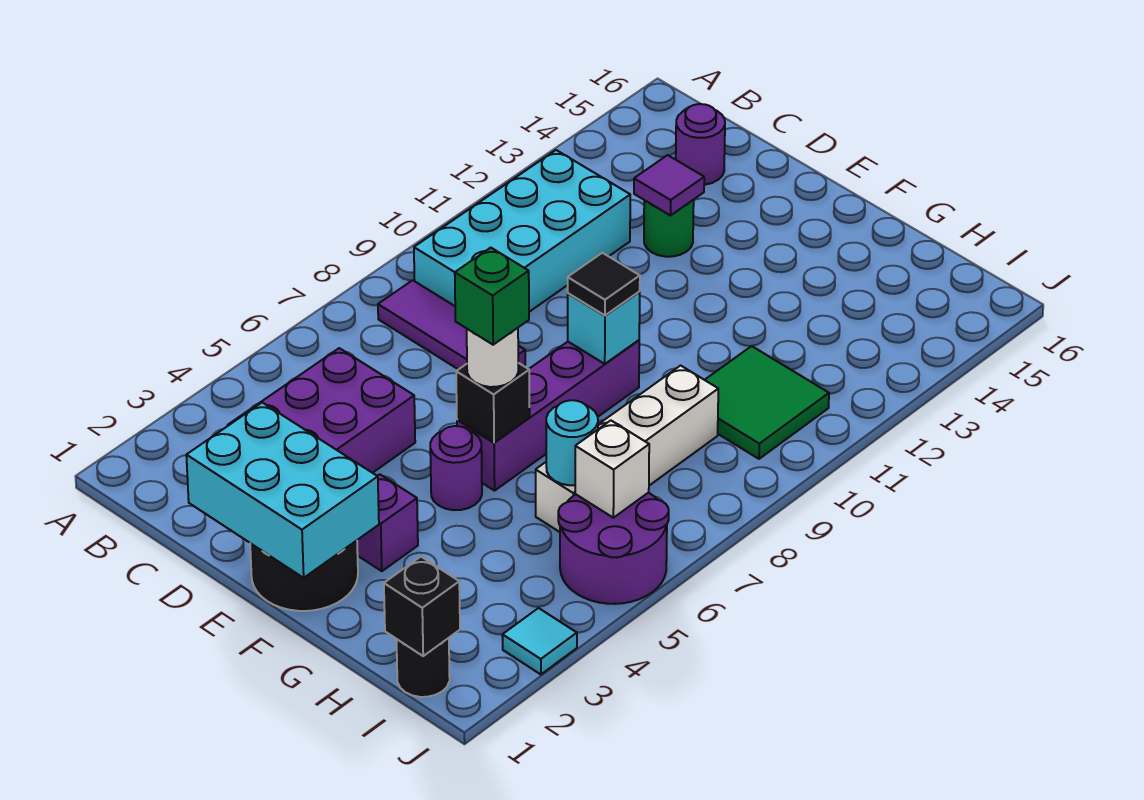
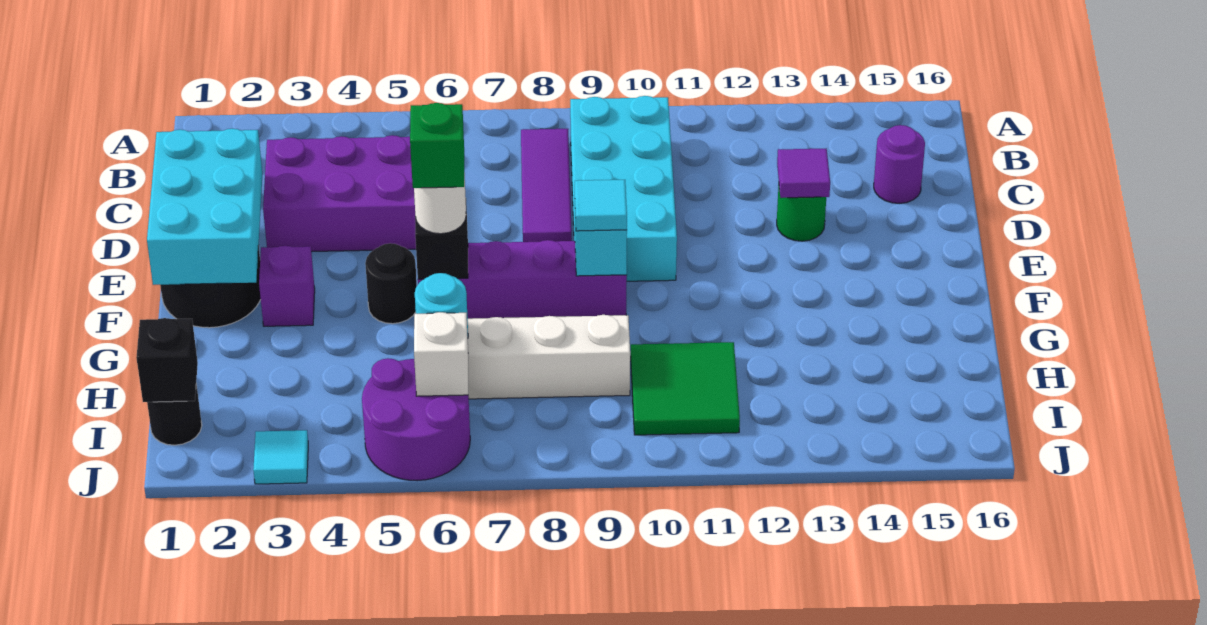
cyan 2x4 brick [414,150,630,312] -> cyan 2x4 brick turned to [570,96,677,281]
purple 1x1 round brick [430,426,482,510] -> black 1x1 round brick [365,243,417,324]
black 1x1 tile [568,253,640,315] -> cyan 1x1 tile [575,180,627,231]

